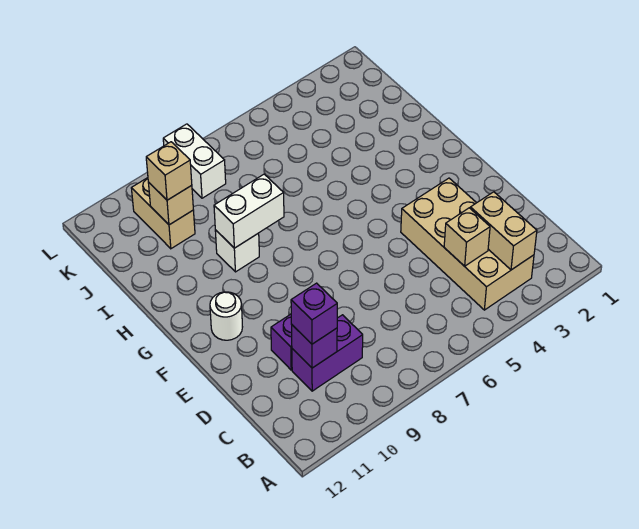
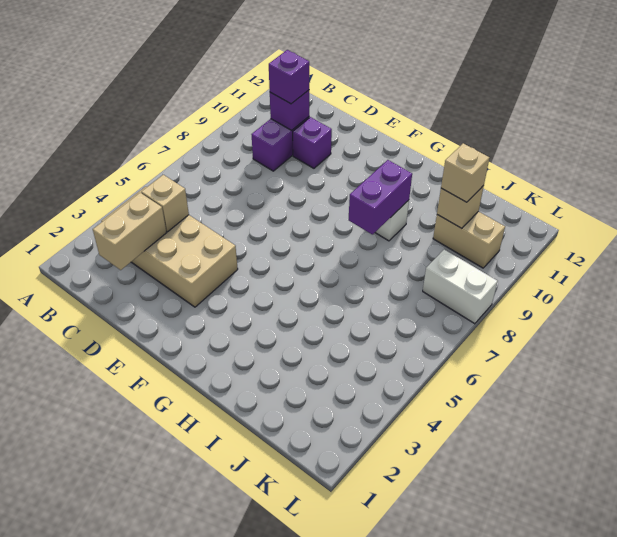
tan 1x2 brick [470,192,537,270] -> tan 1x2 brick turned to [93,193,166,270]
white 1x1 round brick [210,292,242,340] -> none
white 1x2 brick [214,174,284,248] -> purple 1x2 brick [349,160,412,234]

